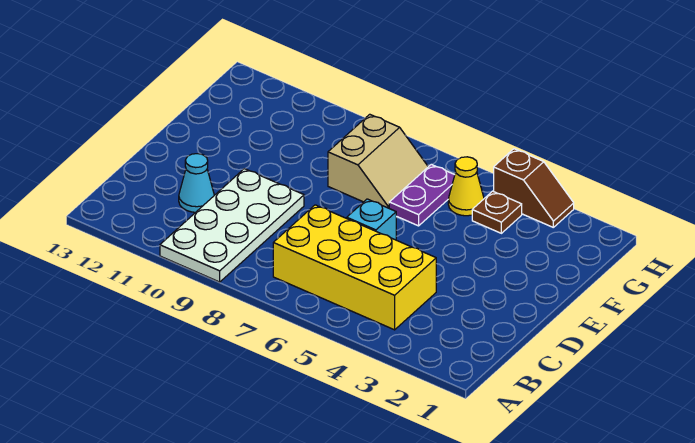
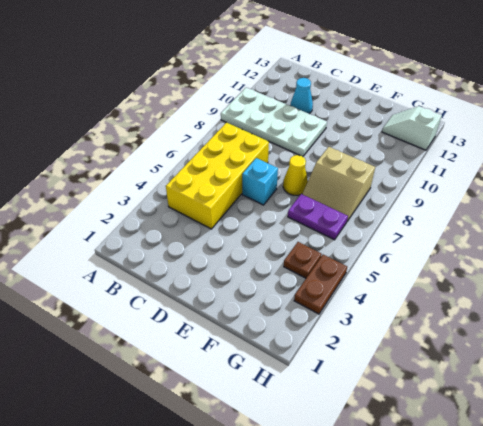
yellow 1x1 cone [448,157,484,216] -> yellow 1x1 cone moved to [283,155,308,195]
none -> white 1x2 slope [382,106,442,150]
brown 1x2 slope [494,149,574,227] -> brown 1x2 plate [294,255,347,314]

